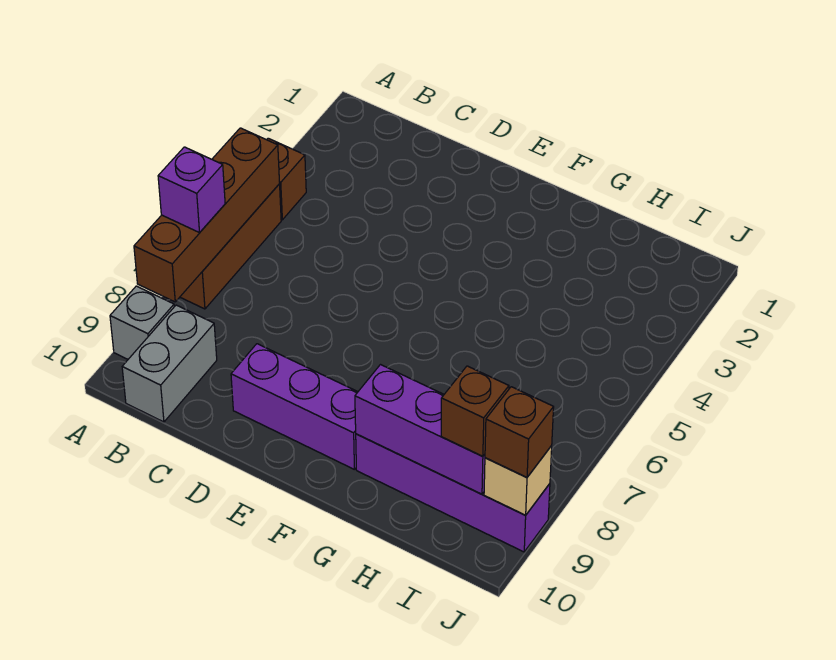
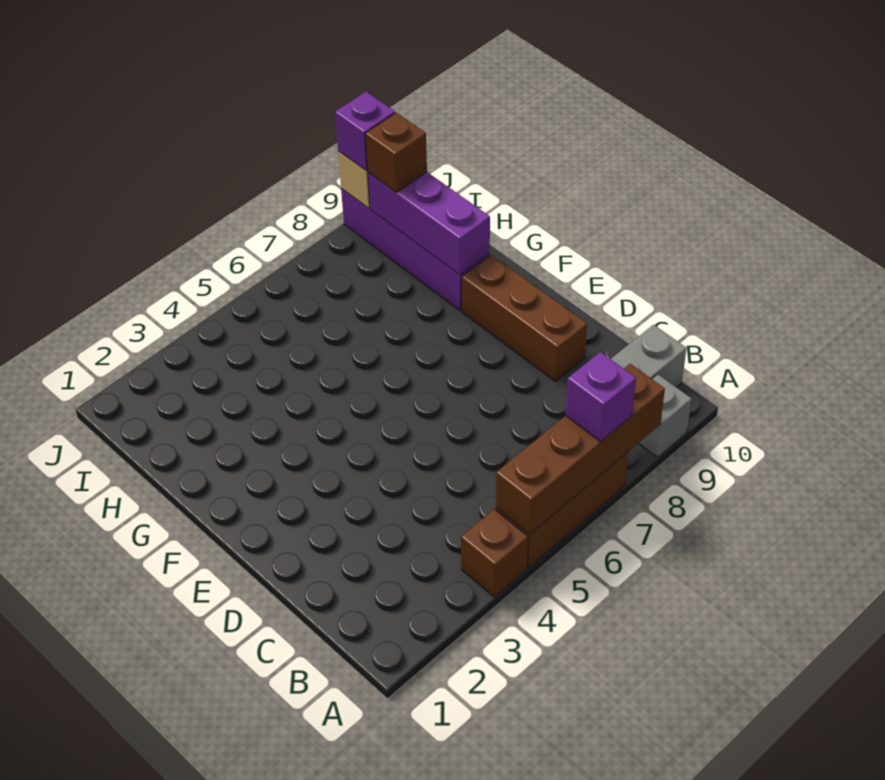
purple 1x3 brick [231,344,358,469] -> brown 1x3 brick [461,255,587,381]
brown 1x1 brick [485,387,554,477] -> purple 1x1 brick [335,92,395,171]

